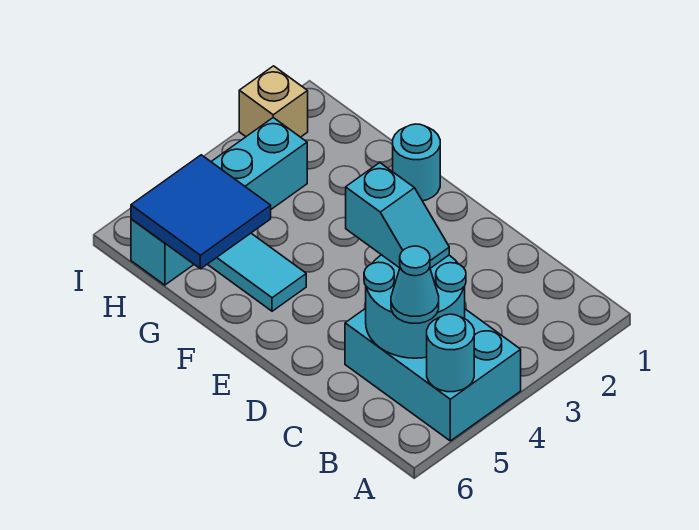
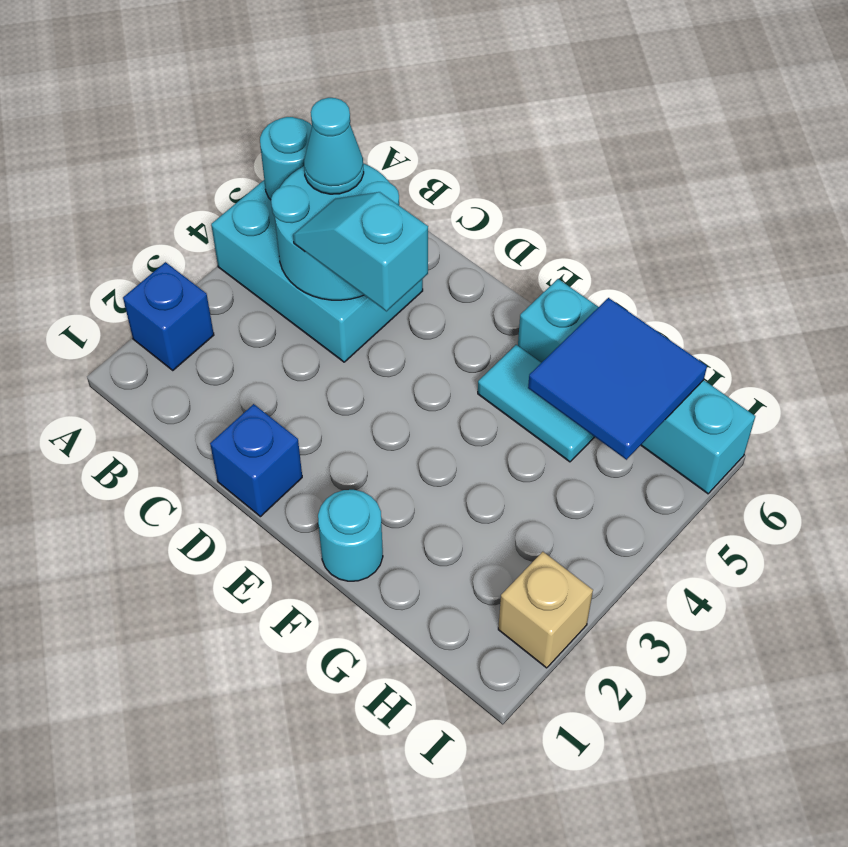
none -> blue 1x1 brick [123,262,214,370]
none -> blue 1x1 brick [210,404,302,517]
cyan 1x4 brick [131,118,307,285] -> cyan 1x4 brick turned to [518,279,755,494]

